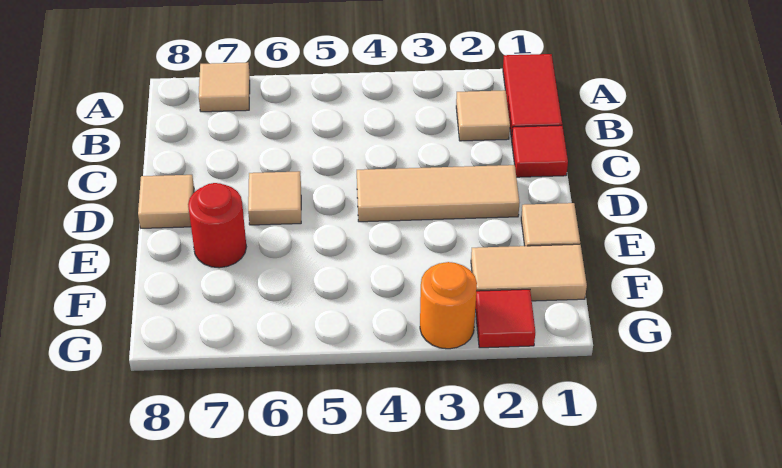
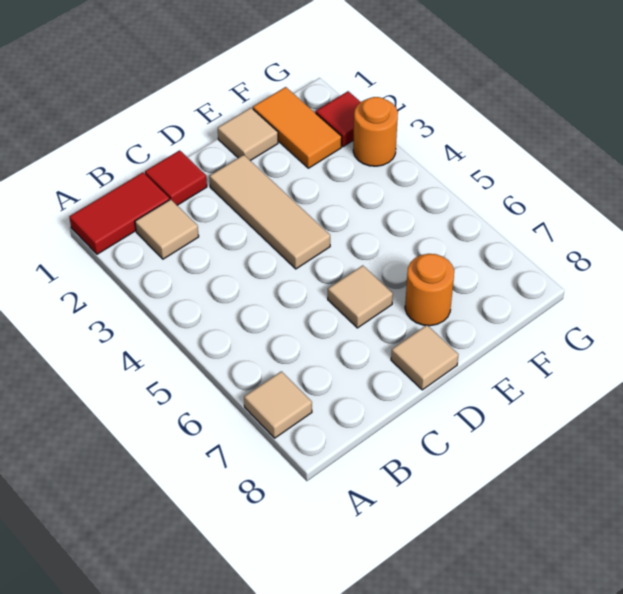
red 1x1 round brick [188,183,246,268] -> orange 1x1 round brick [405,254,454,326]
tan 1x2 tile [471,244,587,301] -> orange 1x2 tile [253,87,342,168]

